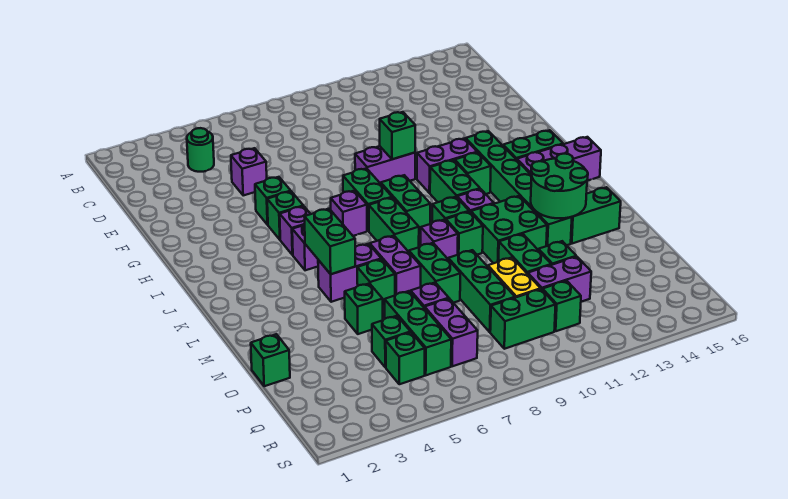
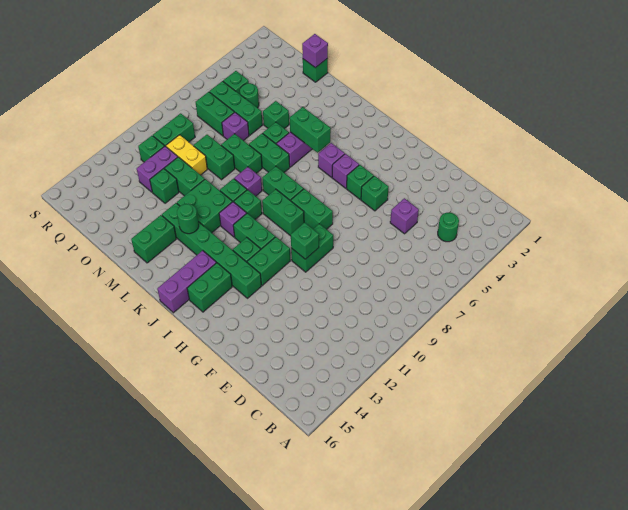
purple 1x2 brick [355,146,415,184] -> green 1x2 brick [291,224,333,272]
purple 1x2 brick [417,138,477,193] -> green 1x2 brick [247,237,290,285]
purple 1x1 brick [331,191,367,236] -> purple 1x1 brick moved to [302,34,328,68]
purple 1x2 brick [370,236,421,295] -> green 1x2 brick [249,133,290,172]
green 2x2 round brick [531,154,588,218] -> green 1x1 round brick [177,204,199,234]
green 1x3 brick [448,250,515,332] -> green 1x2 brick [194,135,235,180]
green 1x1 brick [372,316,410,367] -> green 1x1 round brick [240,83,259,108]
purple 1x2 brick [425,299,478,366] -> green 1x2 brick [196,92,234,136]

